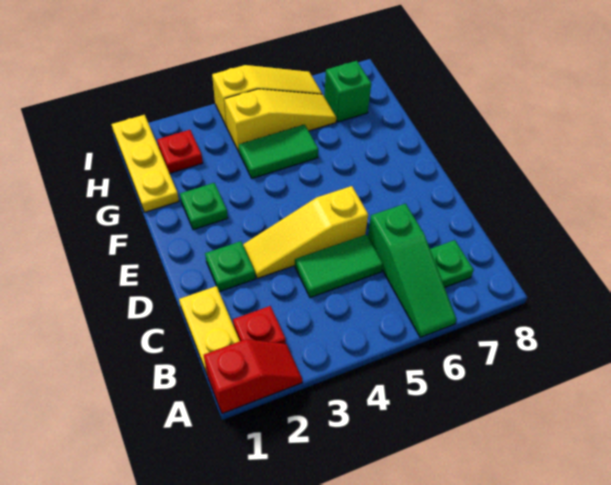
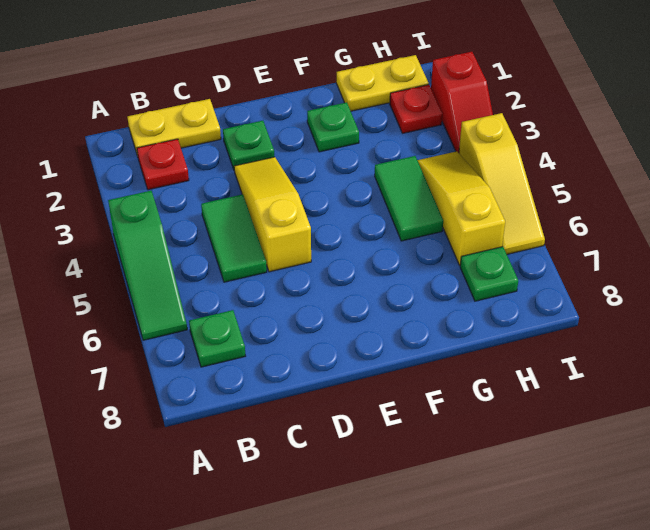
red 1x2 slope [204,339,302,414] -> red 1x2 slope moved to [431,52,493,153]
green 1x3 slope [368,204,457,337] -> green 1x3 slope turned to [108,191,187,340]
yellow 1x3 plate [111,115,179,212] -> yellow 1x2 plate [336,55,429,111]
yellow 1x3 slope [225,89,336,151] -> yellow 1x3 slope turned to [417,151,505,265]
green 1x1 brick [324,61,371,122] -> green 1x1 plate [460,247,518,301]

